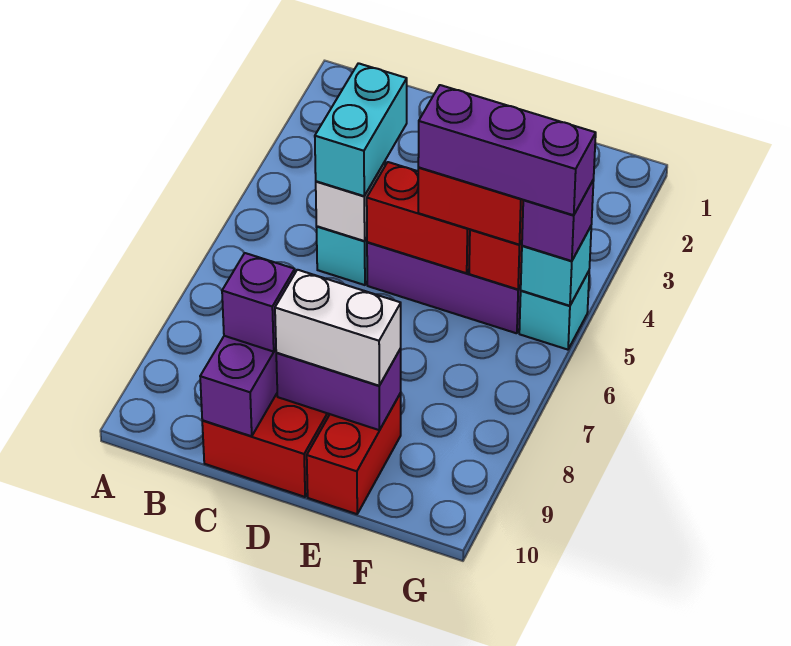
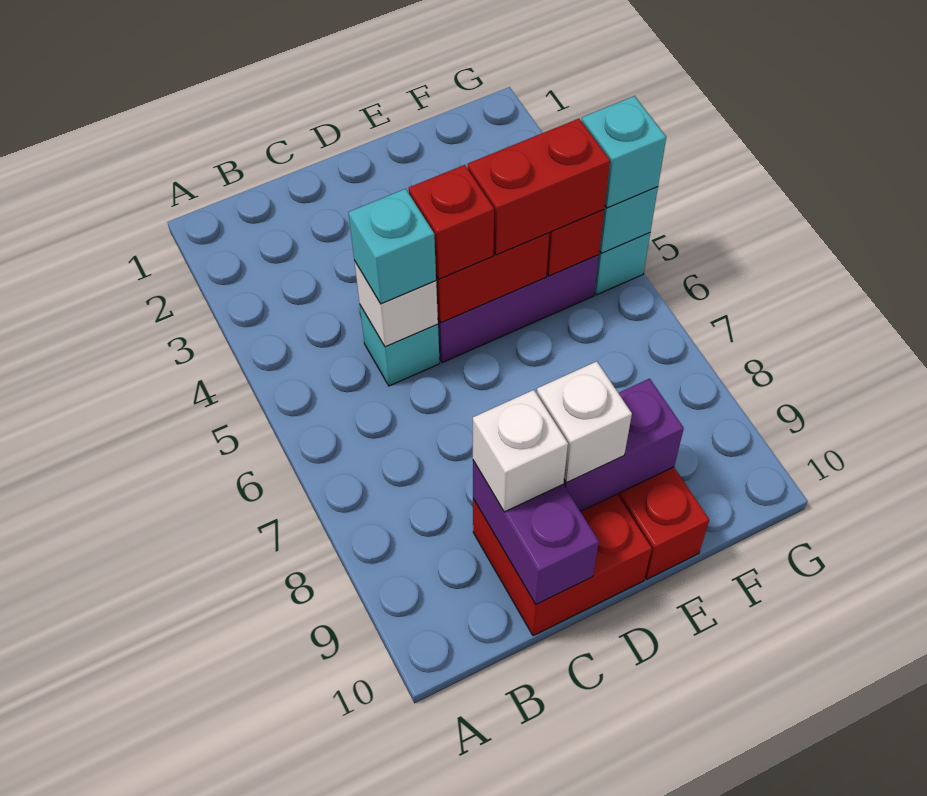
cyan 1x2 brick [315,63,407,196] -> cyan 1x1 brick [349,189,436,304]
purple 1x1 brick [222,253,295,352] -> white 1x1 brick [473,390,568,512]
none -> red 1x1 brick [409,165,494,279]
white 1x2 brick [275,270,401,386] -> white 1x1 brick [537,361,632,483]
purple 1x3 brick [418,85,596,215] -> none
purple 1x1 brick [522,180,594,261] -> cyan 1x1 brick [582,96,666,208]

